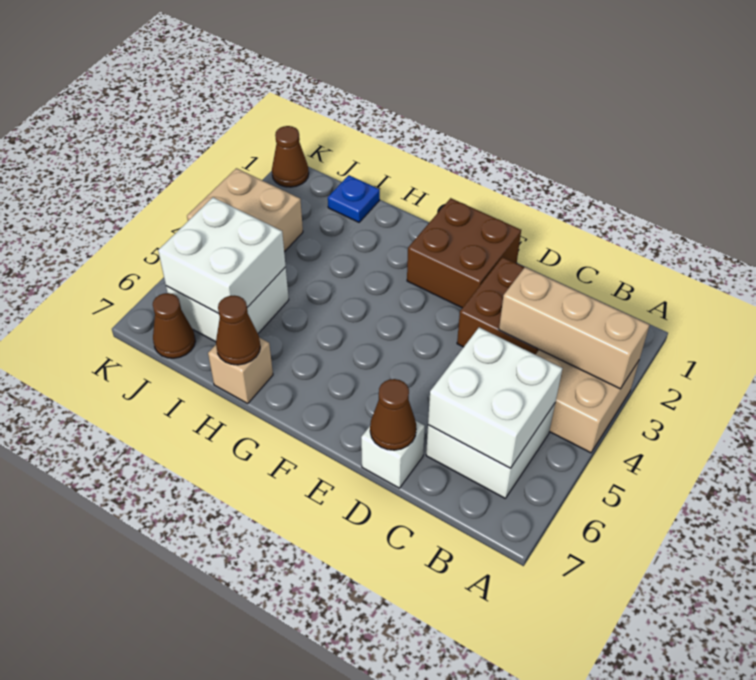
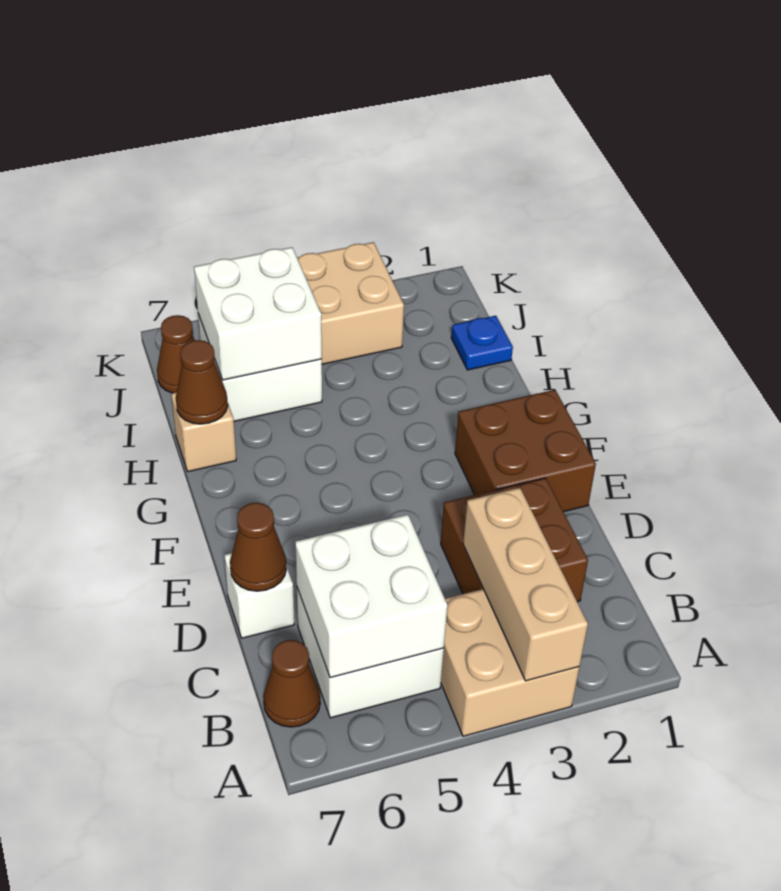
brown 1x1 cone [272,126,309,187] -> brown 1x1 cone moved to [263,640,320,727]

